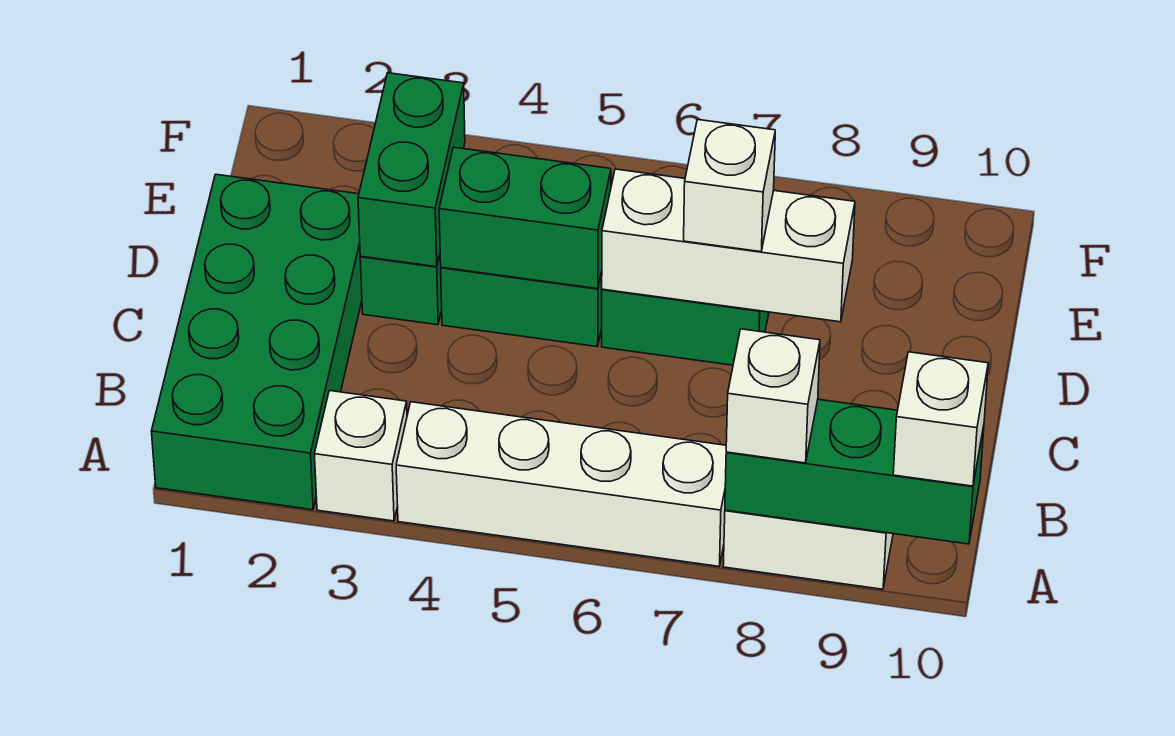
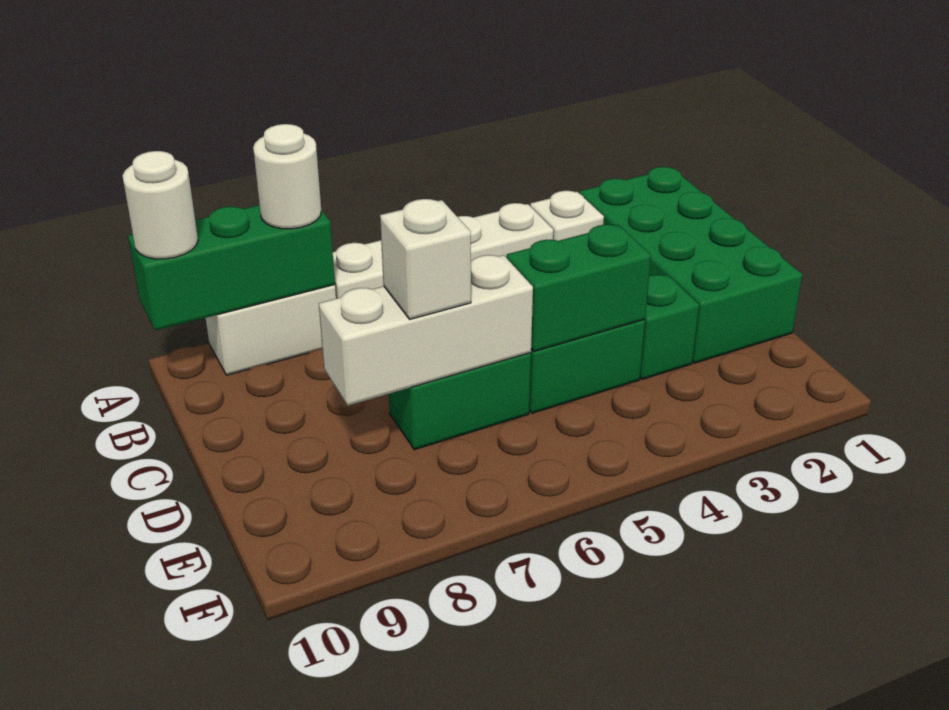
white 1x1 brick [726,329,820,463] -> white 1x1 round brick [253,124,321,229]
white 1x1 brick [893,352,988,486] -> white 1x1 round brick [122,151,198,259]
green 1x2 brick [358,73,465,267] -> none

